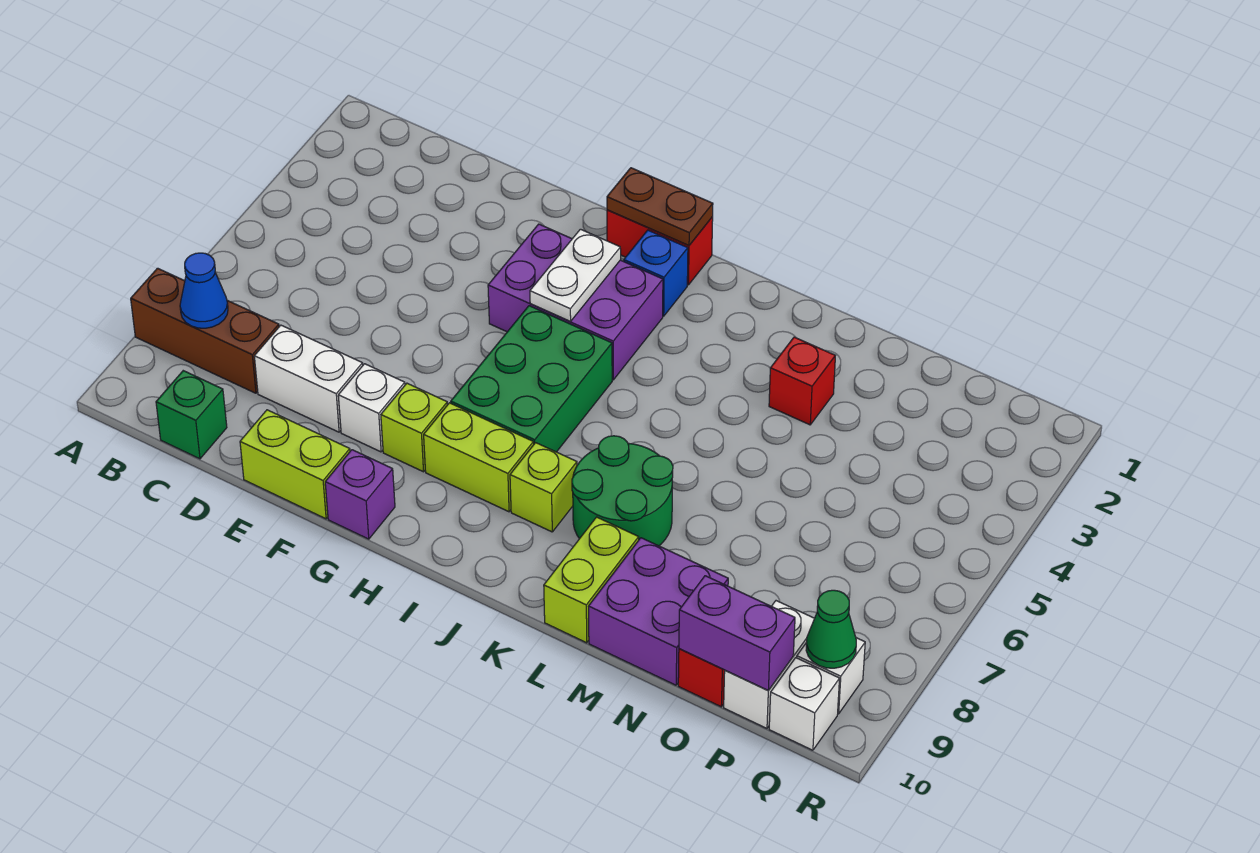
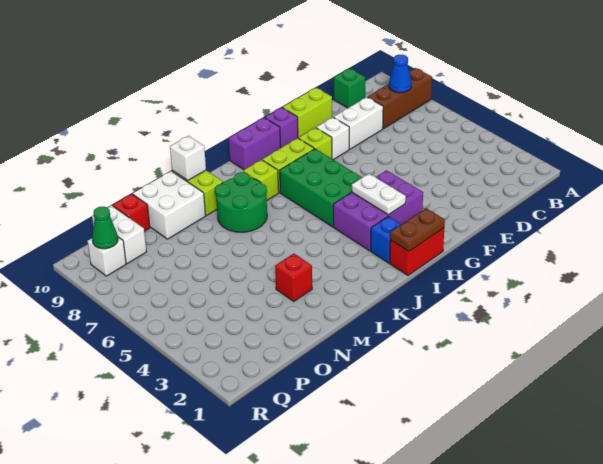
purple 2x2 brick [588,538,728,685] -> white 2x2 brick [133,171,206,239]
purple 1x2 brick [679,576,795,690] -> purple 1x2 brick moved to [229,118,281,170]
white 1x1 brick [769,658,840,750] -> white 1x1 brick moved to [170,136,206,180]

